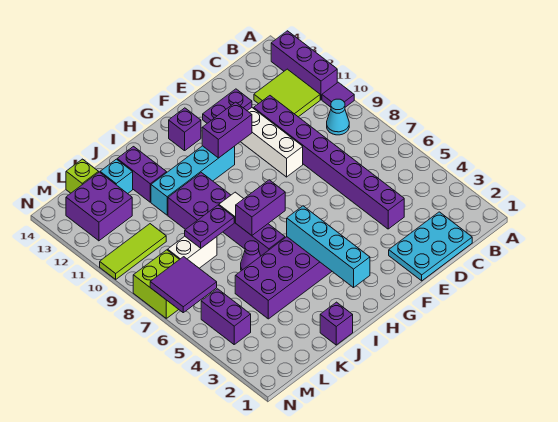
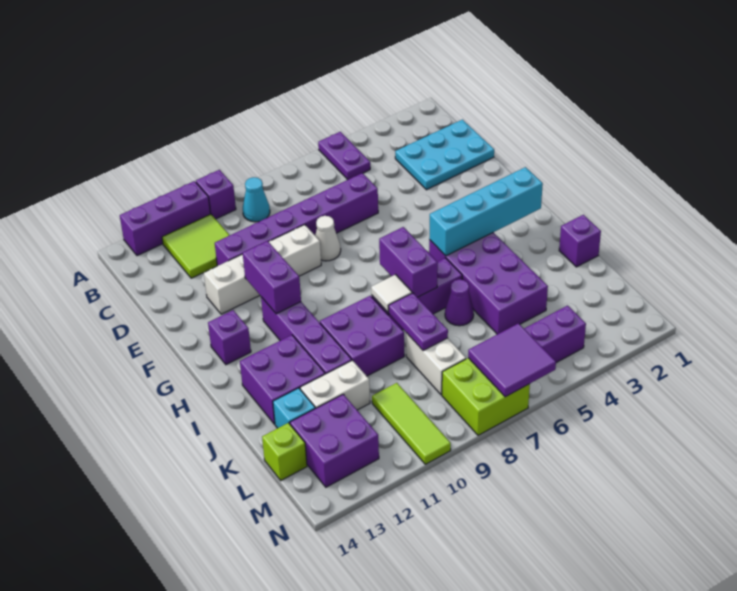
purple 1x1 tile [322,82,354,107] -> purple 1x1 brick [196,170,236,219]
cyan 2x3 plate [389,212,472,281] -> cyan 2x3 plate turned to [395,120,494,190]
purple 1x8 brick [254,96,404,229] -> purple 1x6 brick [215,173,378,266]
none -> white 1x1 cone [315,216,341,261]
purple 1x2 plate [203,89,252,123] -> purple 1x2 plate moved to [318,132,370,180]
cyan 1x4 brick [151,146,235,215] -> purple 1x4 brick [261,297,352,374]
purple 1x2 brick [117,147,167,202] -> purple 2x2 brick [240,335,325,424]
none -> white 1x2 brick [300,360,370,410]

